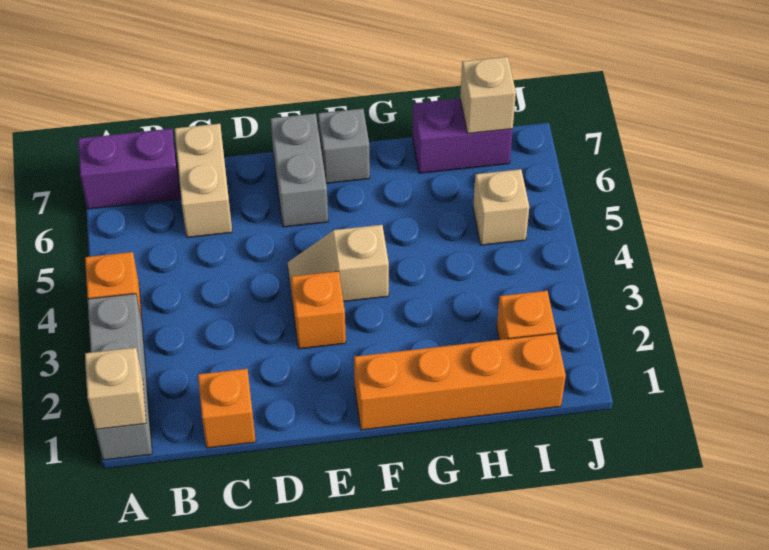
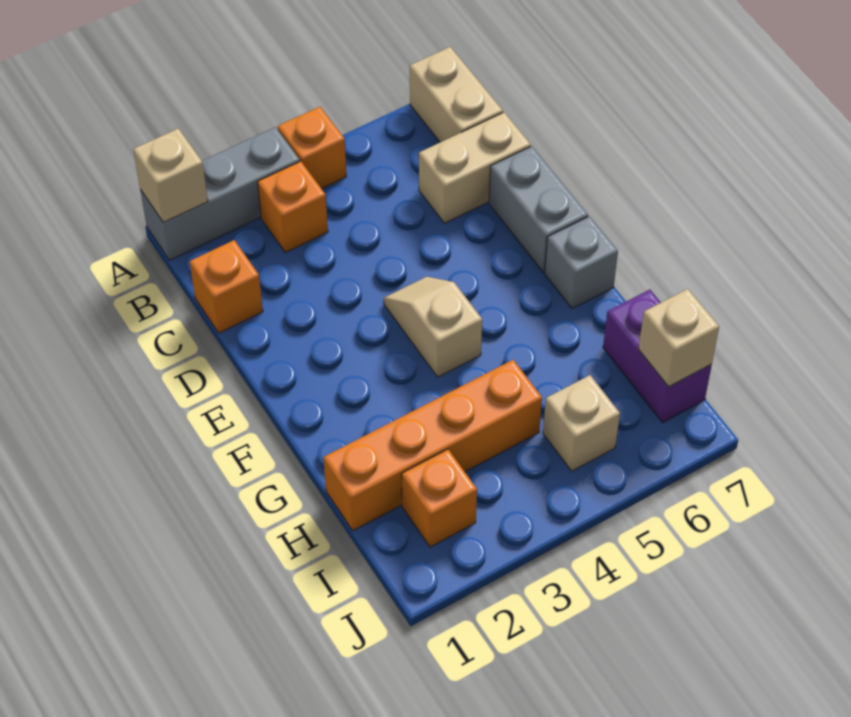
purple 1x2 brick [78,129,181,209] -> tan 1x2 brick [410,47,503,142]
orange 1x1 brick [291,271,346,349] -> orange 1x1 brick moved to [258,161,328,252]
grey 1x2 brick [271,114,328,227] -> grey 1x2 brick turned to [489,146,588,272]
orange 1x4 brick [354,334,566,430] -> orange 1x4 brick turned to [323,360,542,531]

